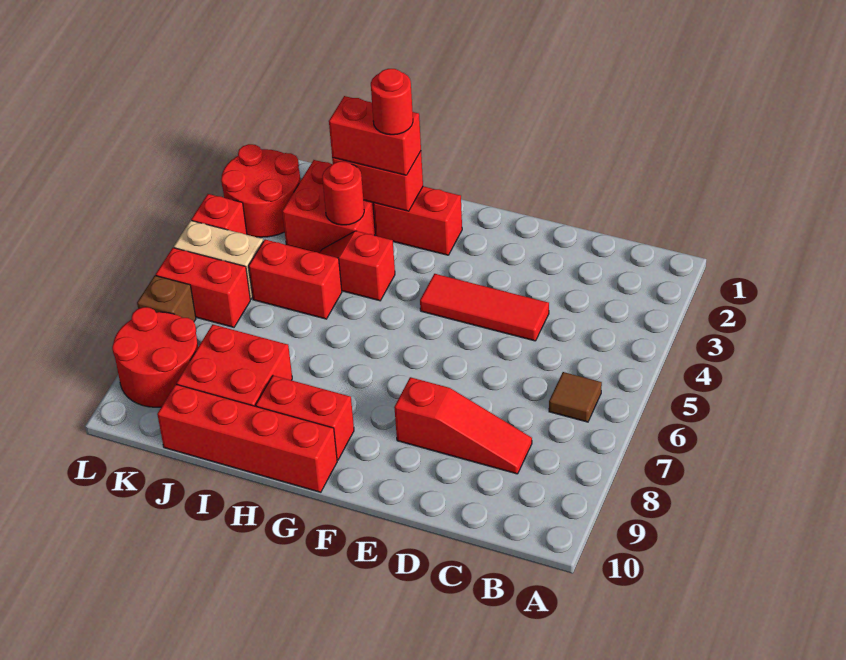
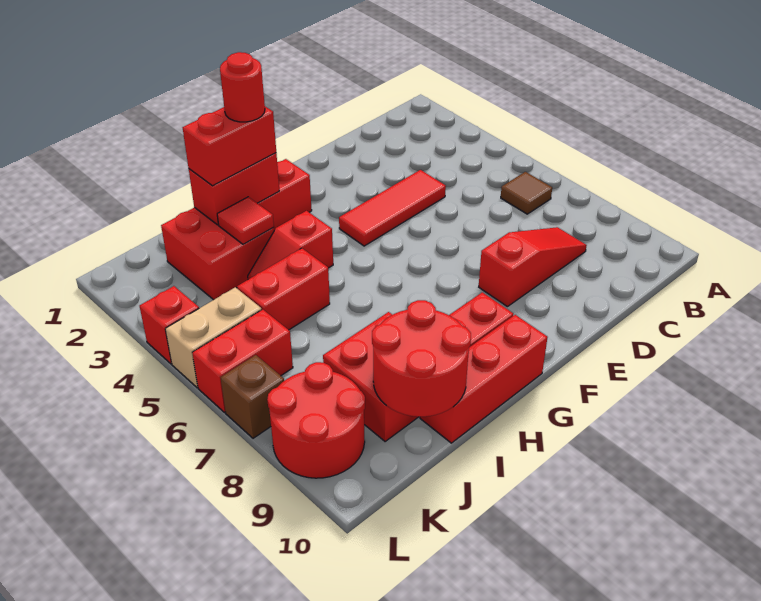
red 1x4 brick [157,384,337,492] -> red 1x3 brick [420,315,548,443]
red 1x1 round brick [322,161,364,225] -> red 1x1 tile [217,197,274,244]
red 2x2 round brick [221,144,300,237] -> red 2x2 round brick moved to [372,300,471,417]

